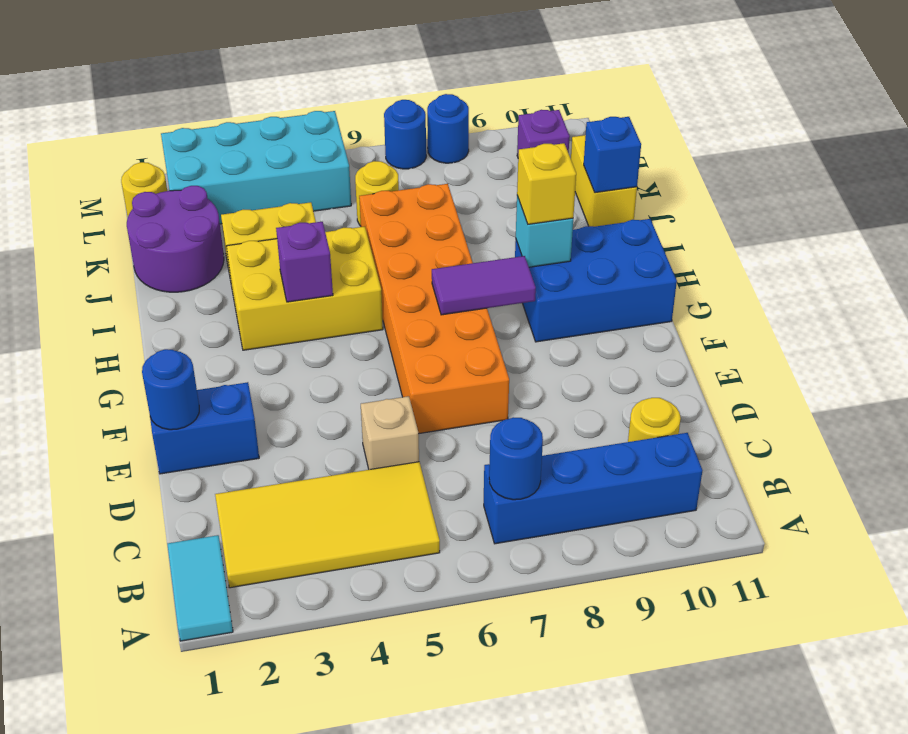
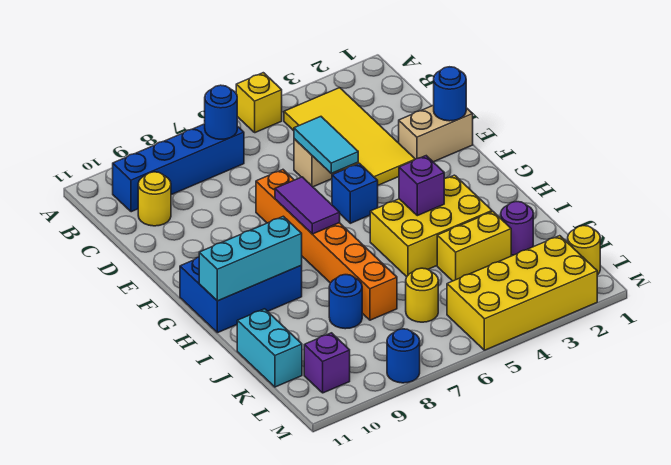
cyan 1x2 tile [168,535,233,641] -> cyan 1x2 tile moved to [294,117,358,173]
yellow 2x4 tile [215,462,440,588] -> yellow 2x4 tile turned to [284,88,415,185]
blue 1x2 brick [150,382,259,474] -> tan 1x2 brick [399,105,473,162]
orange 2x6 brick [359,184,509,434] -> orange 1x6 brick [256,170,397,320]
purple 1x2 tile [432,256,536,315] -> purple 1x2 tile turned to [275,177,340,234]
cyan 1x1 brick [516,196,573,267] -> cyan 1x3 brick [199,216,302,301]
yellow 1x1 brick [517,143,576,224] -> yellow 1x1 brick moved to [236,73,282,133]
purple 2x2 round brick [127,186,224,292] -> purple 1x1 round brick [501,202,533,255]
yellow 1x2 brick [571,135,637,227] -> cyan 1x2 brick [237,309,302,387]
blue 1x1 brick [584,117,641,193] -> blue 1x1 brick moved to [332,163,378,223]
cyan 2x4 brick [161,111,351,224] -> yellow 2x4 brick [447,236,597,350]
blue 1x1 round brick [384,100,426,169] -> blue 1x1 round brick moved to [329,275,362,329]

